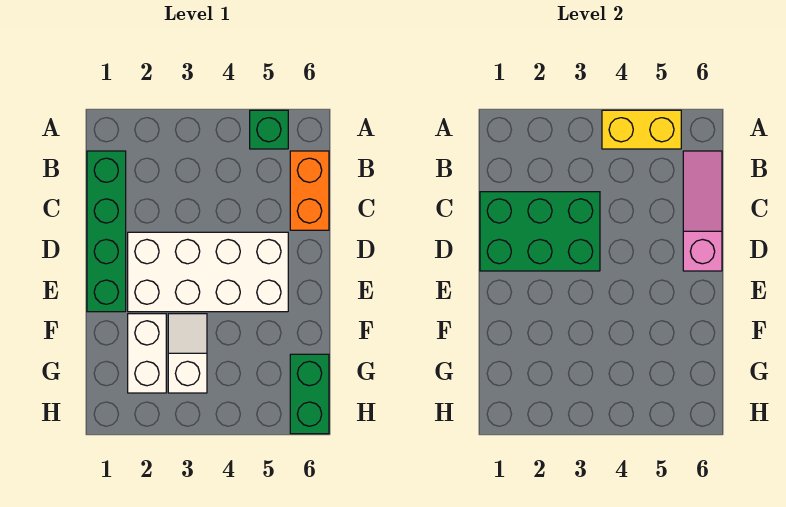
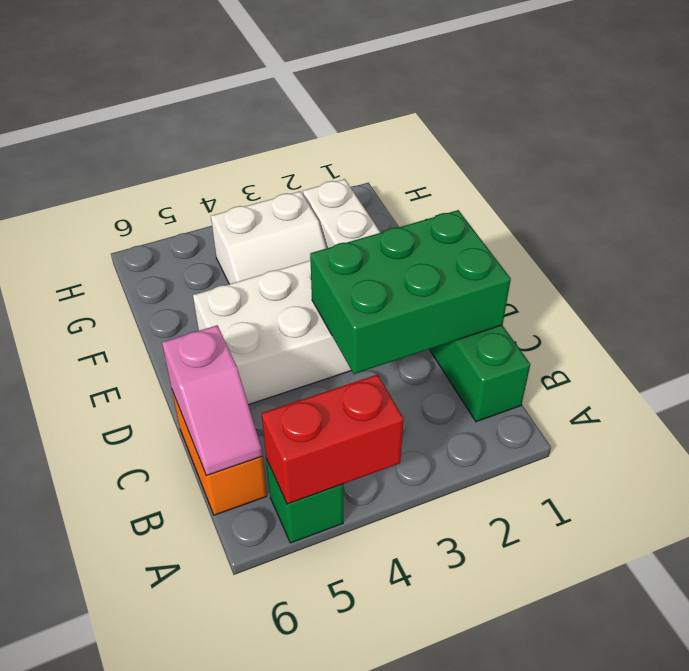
yellow 1x2 brick [602,110,681,149] -> red 1x2 brick [262,374,404,504]
pink 1x3 slope [683,151,722,271] -> pink 1x2 slope [162,325,262,476]
white 1x2 slope [168,314,207,393] -> white 2x2 slope [211,191,326,284]
green 1x2 brick [290,354,329,434] -> none

